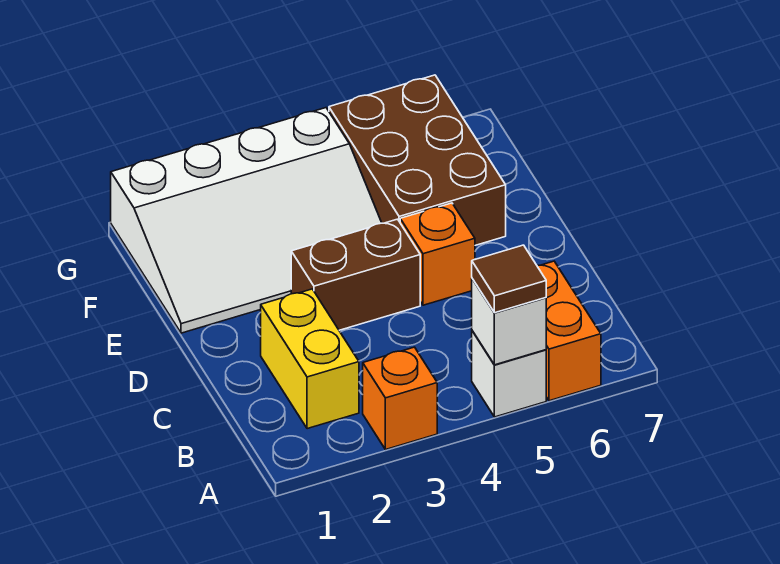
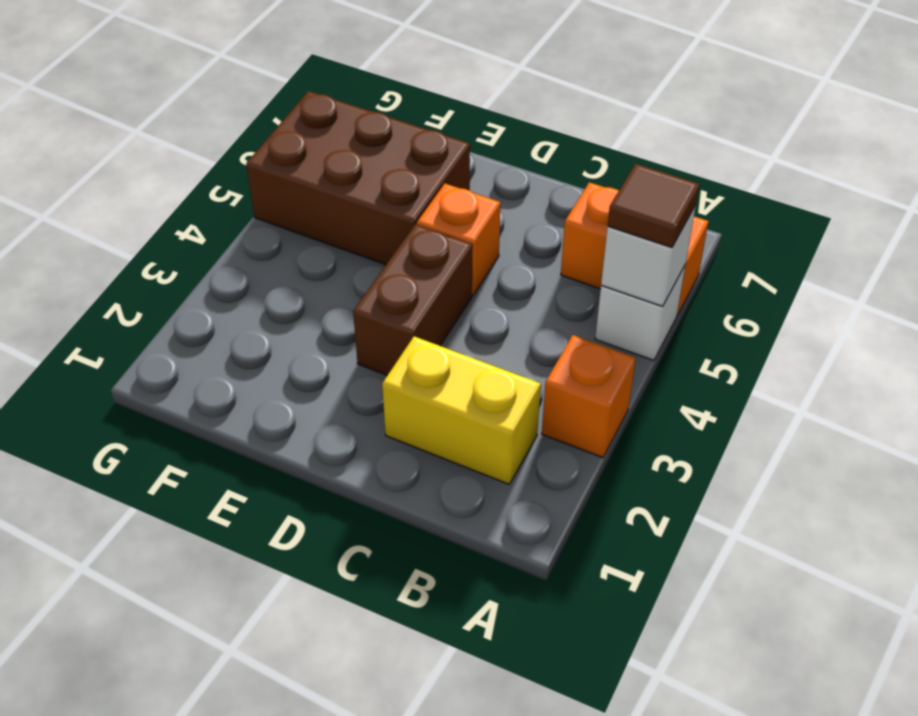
white 3x4 slope [111,108,382,333] -> none

